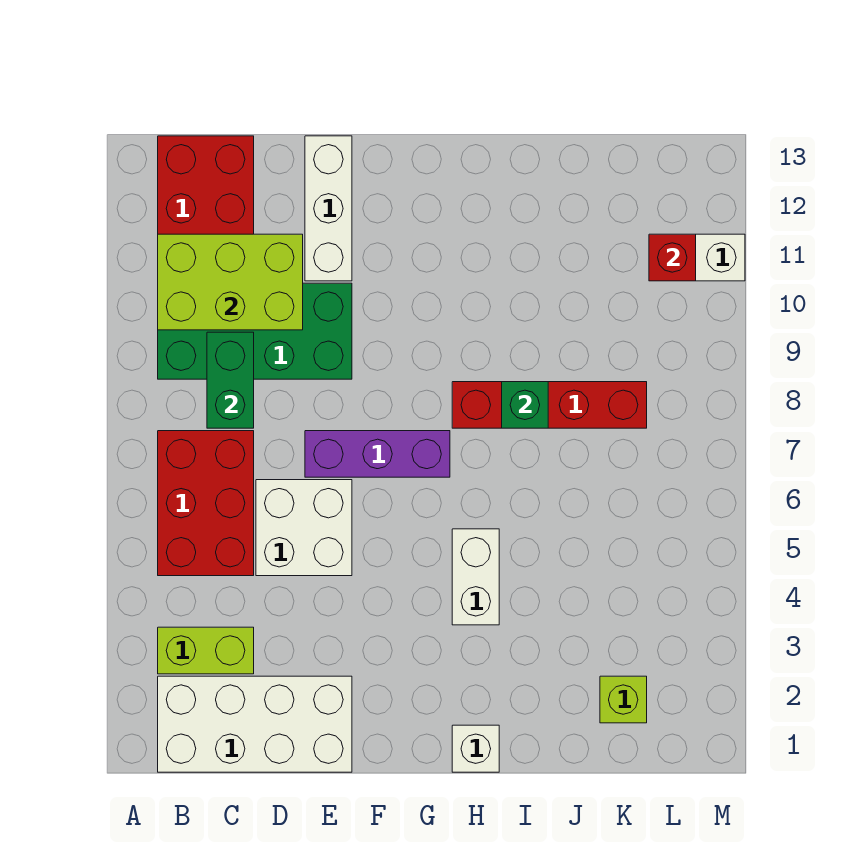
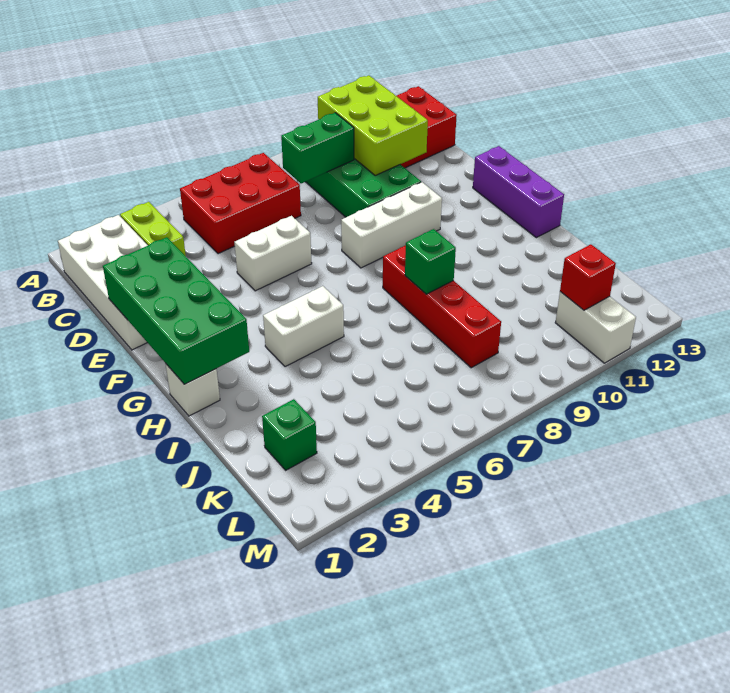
white 2x2 brick [256,480,352,576] -> white 1x2 brick [234,216,312,291]
none -> green 2x4 brick [103,237,249,384]
purple 1x3 brick [305,431,450,477] -> purple 1x3 brick moved to [473,146,564,238]
white 1x3 brick [305,136,352,281] -> white 1x3 brick moved to [341,182,442,268]
lime 1x1 brick [600,676,647,723] -> green 1x1 brick [262,399,317,470]

